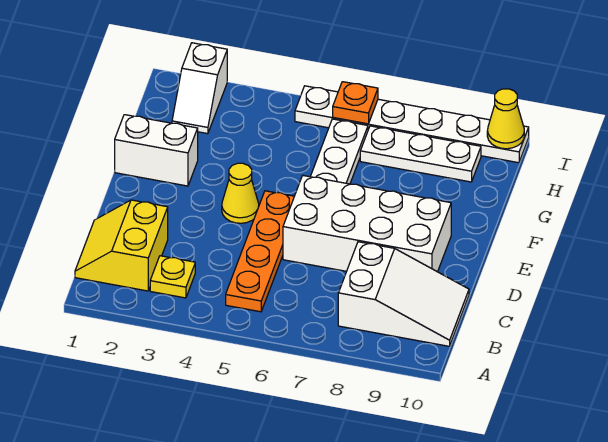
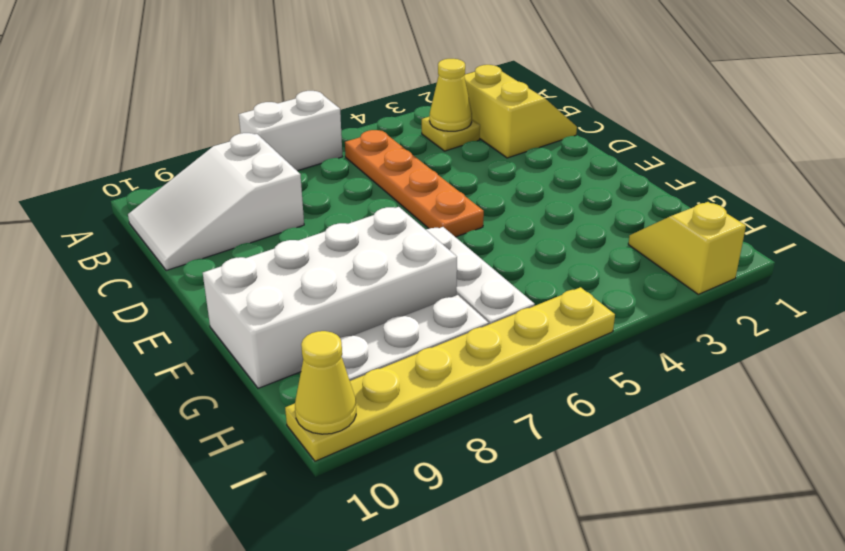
white 2x4 brick [283,176,451,272] -> white 2x4 brick moved to [203,207,457,388]
yellow 1x1 cone [222,163,259,223] -> yellow 1x1 cone moved to [430,59,472,131]
white 1x2 brick [115,115,198,186] -> white 1x2 brick moved to [239,91,342,171]
white 1x2 slope [172,43,227,134] -> yellow 1x2 slope [628,202,746,294]
white 1x6 plate [295,86,529,163] -> yellow 1x6 plate [285,287,615,461]
orange 1x1 plate [333,82,378,124] -> none

